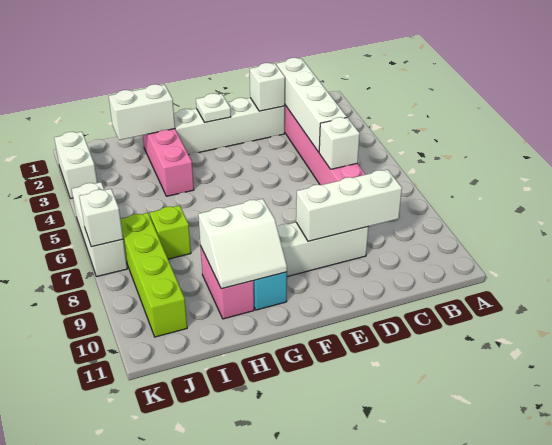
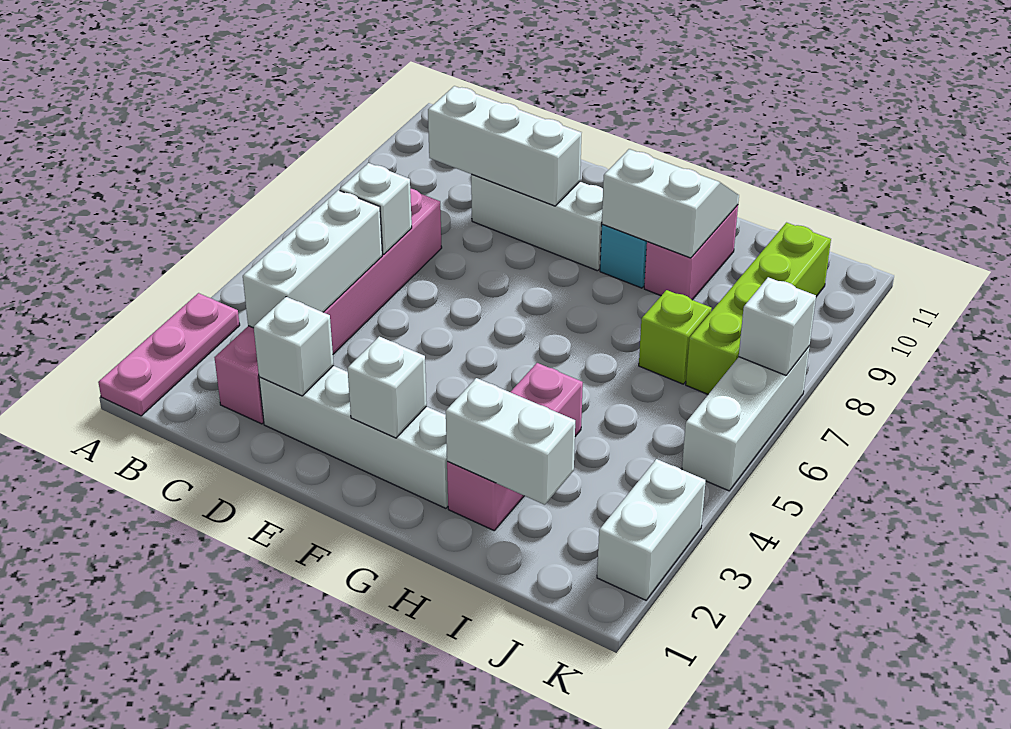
none -> pink 1x3 plate [98,293,240,416]
white 1x4 brick [276,58,347,152] -> white 1x3 brick [243,190,382,328]
white 1x1 plate [196,93,231,122] -> white 1x1 brick [348,336,427,438]

